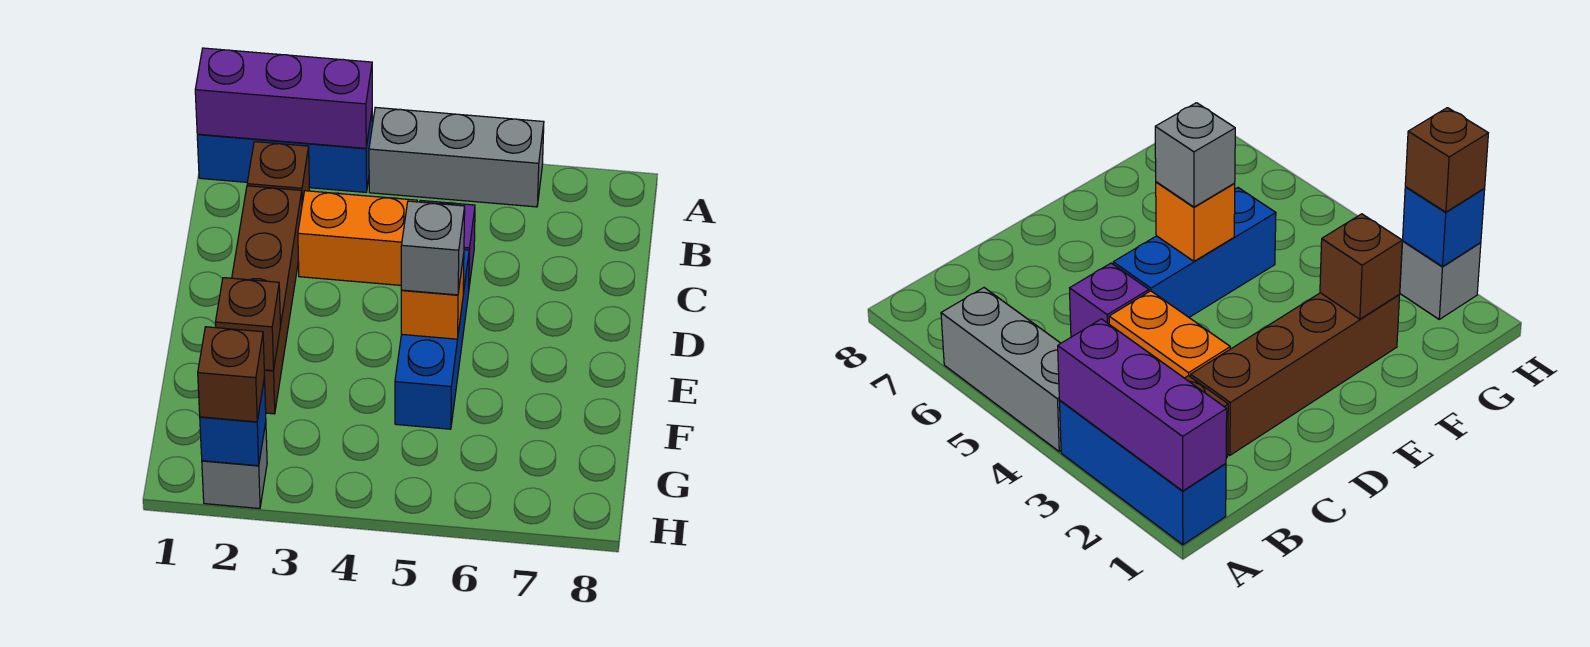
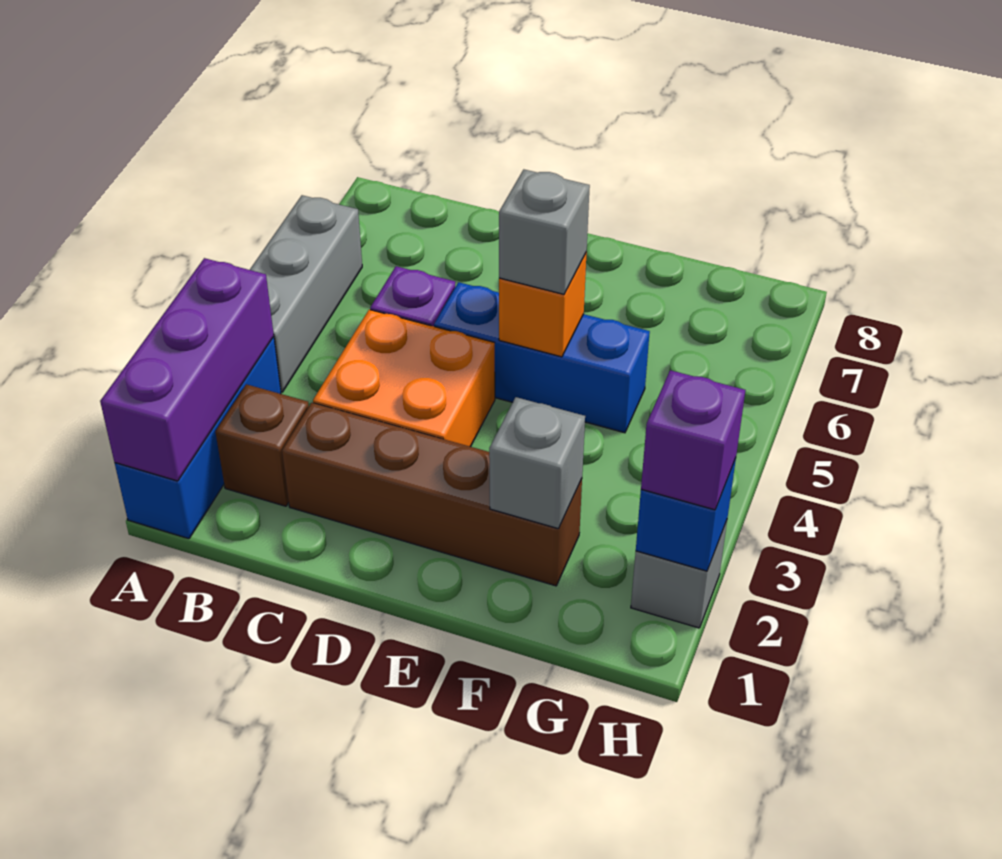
orange 1x2 brick [298,191,417,285] -> orange 2x2 brick [313,310,495,447]
brown 1x1 brick [215,278,280,371] -> grey 1x1 brick [489,397,585,529]
brown 1x1 brick [198,327,264,422] -> purple 1x1 brick [641,370,745,510]

